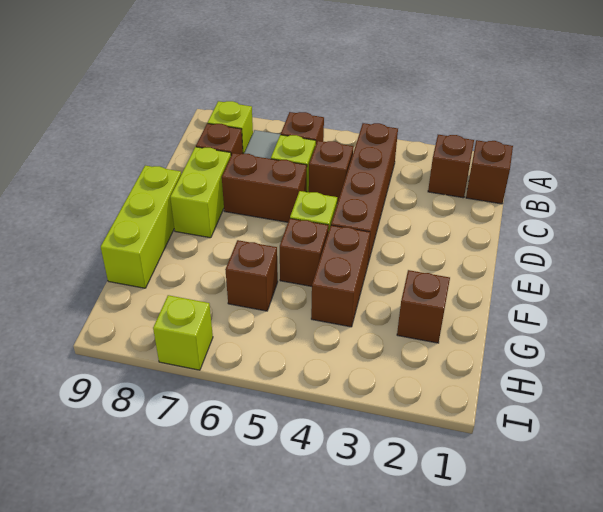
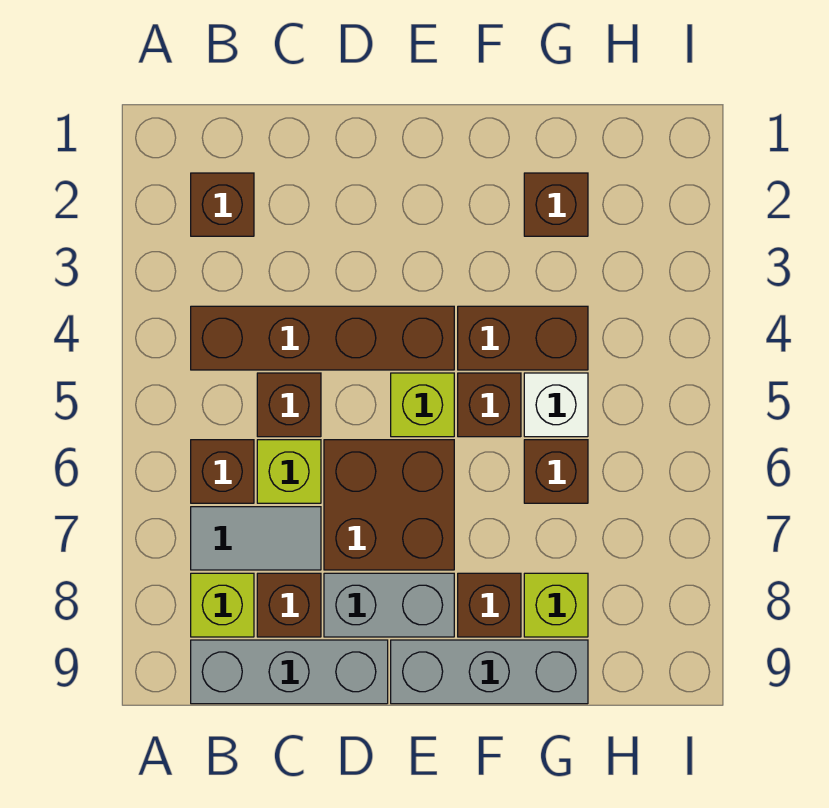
brown 1x1 brick [466,140,513,204] -> brown 1x1 brick moved to [458,573,521,637]
none -> grey 1x3 brick [191,640,388,704]
brown 1x2 brick [222,153,307,222] -> brown 2x2 brick [324,440,454,570]
lime 1x2 brick [170,147,231,238] -> grey 1x2 brick [324,573,454,637]
lime 1x3 brick [101,166,181,288] -> grey 1x3 brick [391,640,588,704]
none -> white 1x1 brick [524,373,588,437]
lime 1x1 brick [153,295,213,370] -> lime 1x1 brick moved to [524,573,588,637]

